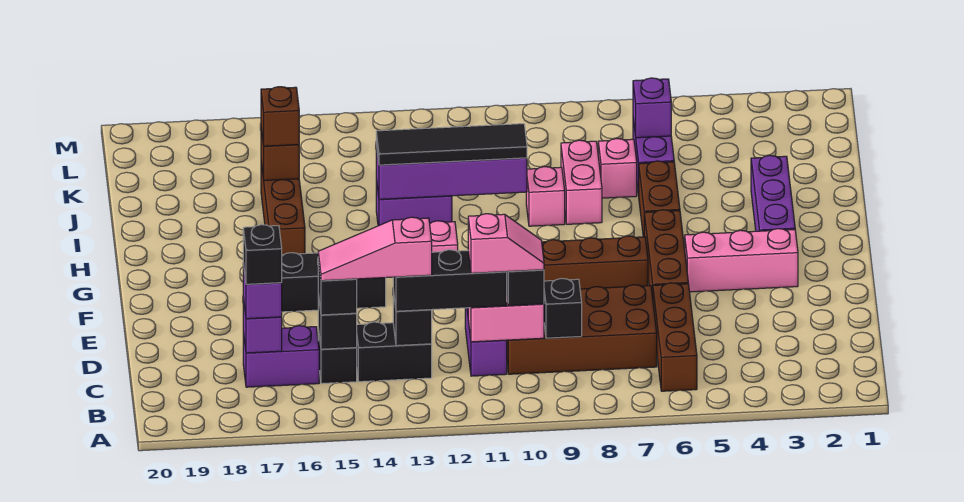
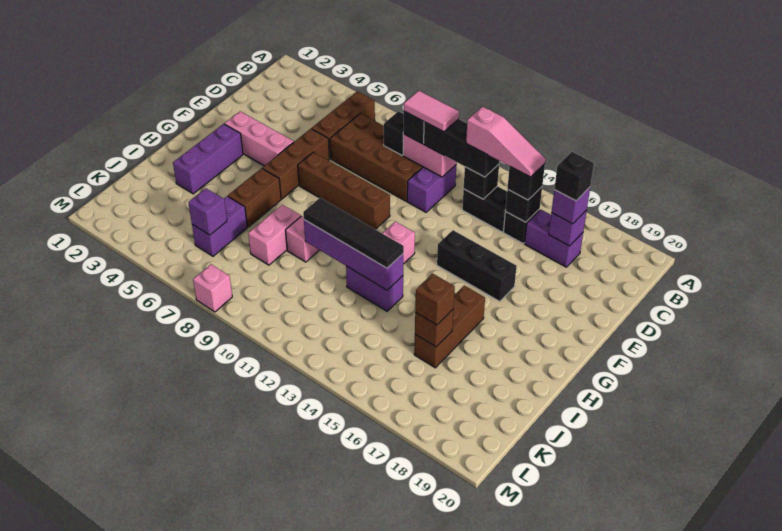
pink 1x2 slope [468,214,544,273] -> pink 1x2 tile [404,91,459,132]
pink 1x1 brick [598,138,637,198] -> pink 1x1 brick moved to [193,264,232,312]

